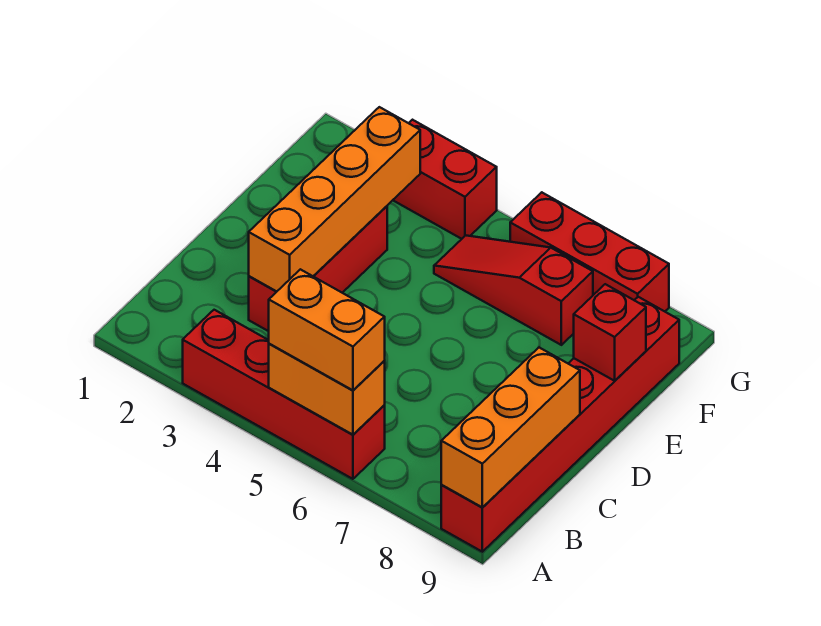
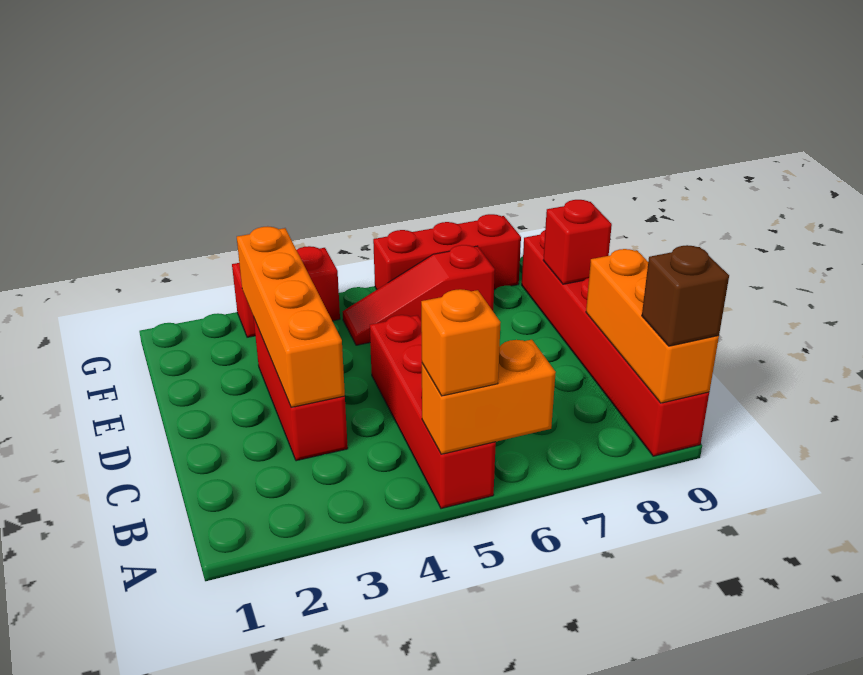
red 1x4 brick [183,310,385,479] -> red 1x4 brick turned to [370,315,496,509]
orange 1x2 brick [269,269,385,390] -> orange 1x1 brick [421,289,501,396]
none -> brown 1x1 brick [642,245,729,346]

